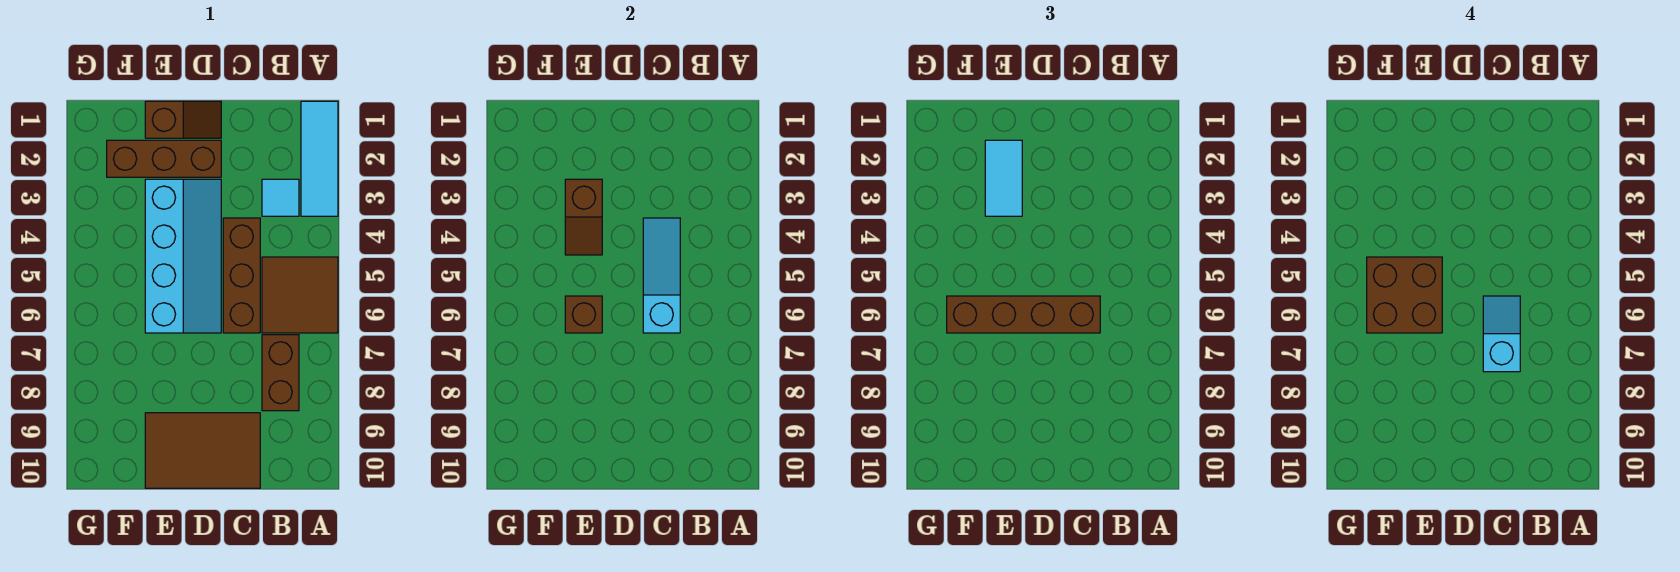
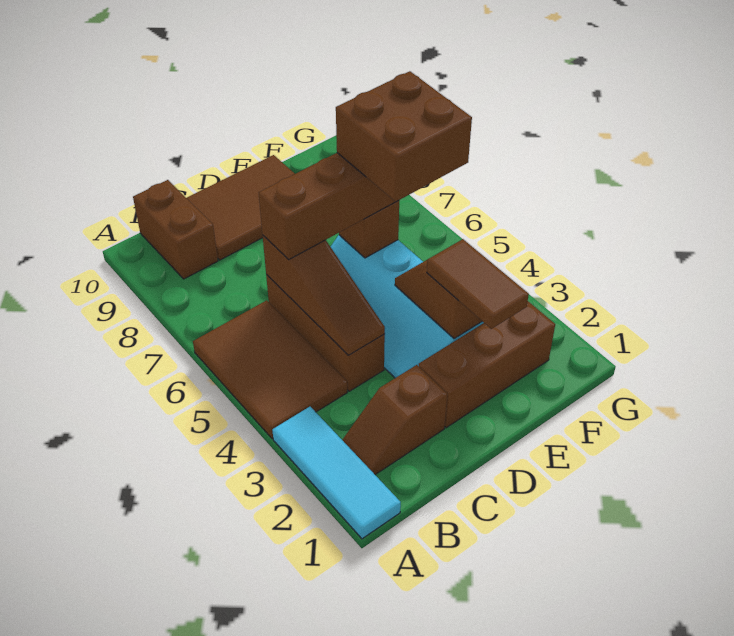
brown 2x2 tile [262,257,338,333] -> brown 2x3 tile [193,300,347,439]
cyan 1x1 tile [262,179,299,216] -> none
brown 1x2 brick [262,335,299,411] -> brown 1x2 brick moved to [133,180,218,279]
cyan 1x3 slope [643,218,680,333] -> brown 1x3 slope [263,236,385,355]
cyan 1x2 slope [1483,296,1520,372] -> none
brown 1x2 slope [145,101,221,138] -> brown 1x2 slope moved to [343,365,447,475]
cyan 1x2 tile [985,140,1022,216] -> brown 1x2 tile [427,239,529,329]

